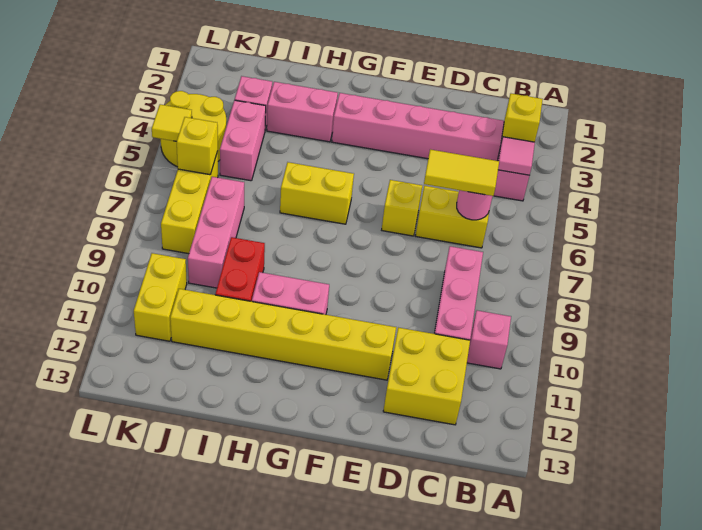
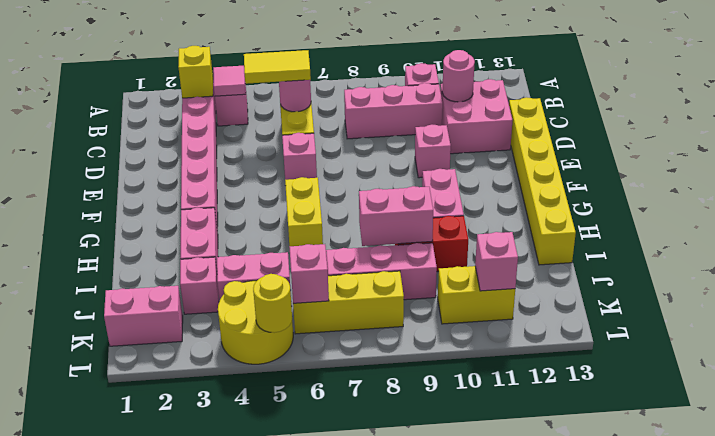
yellow 1x2 tile [424,149,499,196] -> yellow 1x2 tile turned to [244,50,311,84]
yellow 2x2 brick [383,328,470,425] -> pink 2x2 brick [440,79,513,154]
none -> pink 1x1 round brick [442,50,475,102]
yellow 1x1 brick [382,180,422,236] -> pink 1x1 brick [282,133,317,180]
none -> pink 1x1 brick [415,125,451,178]
yellow 1x6 brick [170,289,396,380] -> yellow 1x6 brick moved to [509,97,576,265]
none -> pink 1x2 brick [359,186,433,246]
none -> pink 1x2 brick [104,286,183,346]
yellow 1x1 brick [177,117,218,175] -> pink 1x1 brick [289,244,329,303]
none -> pink 1x1 brick [475,232,518,291]
yellow 1x1 tile [152,104,192,141] -> yellow 1x1 round brick [253,274,292,333]

